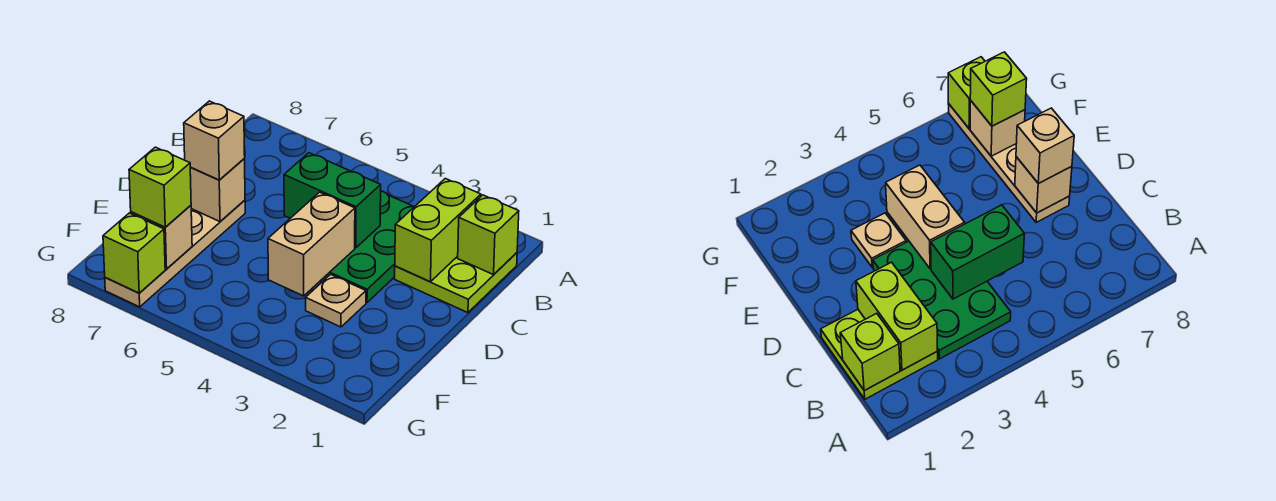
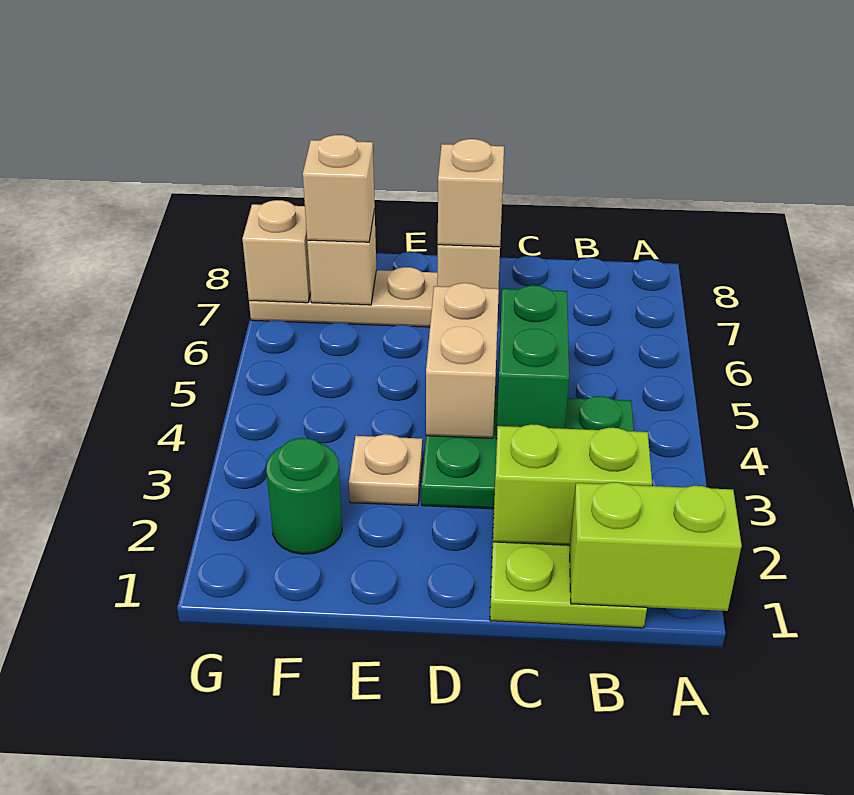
lime 1x1 brick [458,195,519,275] -> lime 1x2 brick [570,482,742,611]
tan 1x2 brick [268,192,355,296] -> tan 1x2 brick turned to [426,283,499,438]
none -> green 1x1 round brick [266,438,342,554]
lime 1x1 brick [129,147,191,227] -> tan 1x1 brick [303,135,375,242]
lime 1x1 brick [103,213,165,293] -> tan 1x1 brick [243,200,311,303]

